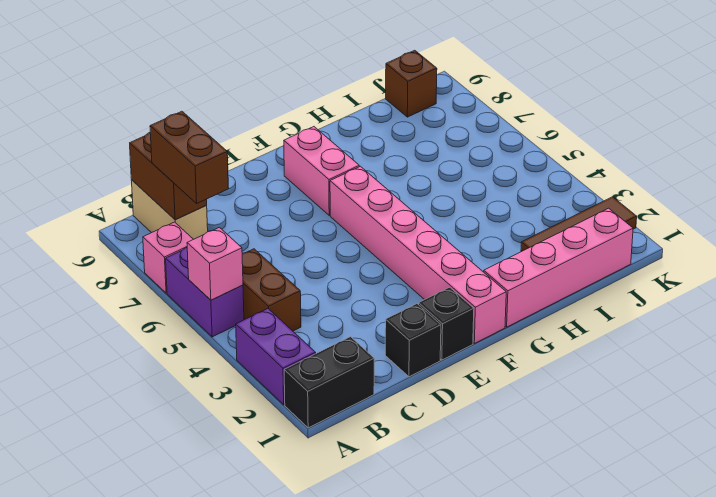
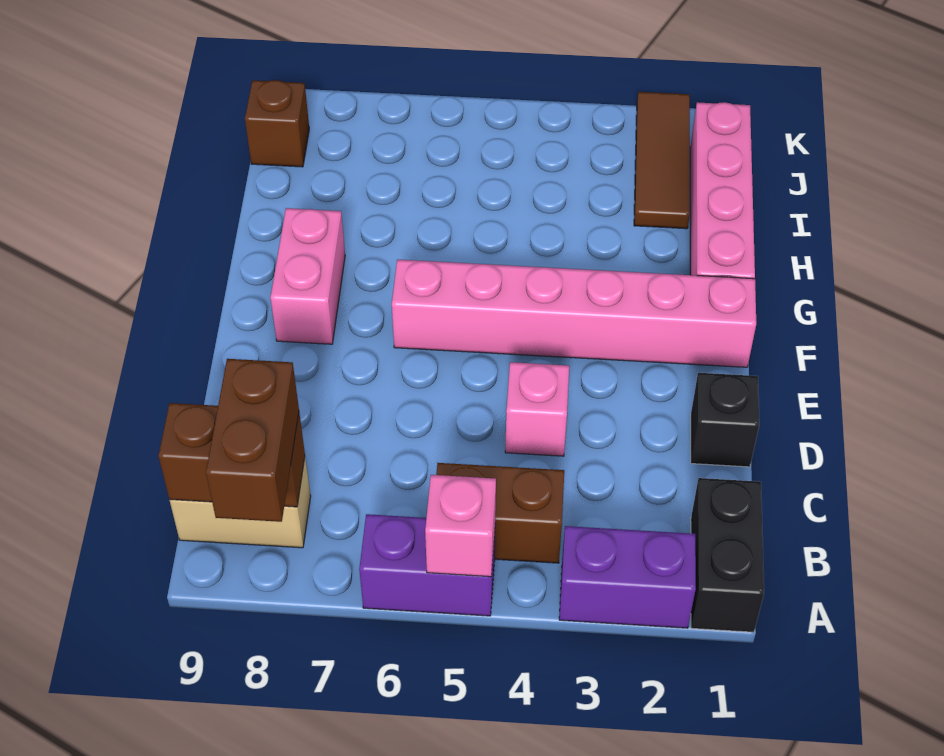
pink 1x1 brick [143,222,193,293] -> pink 1x1 brick moved to [505,362,569,456]
brown 1x2 brick [150,111,229,203] -> brown 1x2 brick turned to [206,359,299,522]
black 1x1 brick [419,287,474,360] -> none
pink 1x2 brick [284,127,359,215] -> pink 1x2 brick turned to [270,208,345,344]

